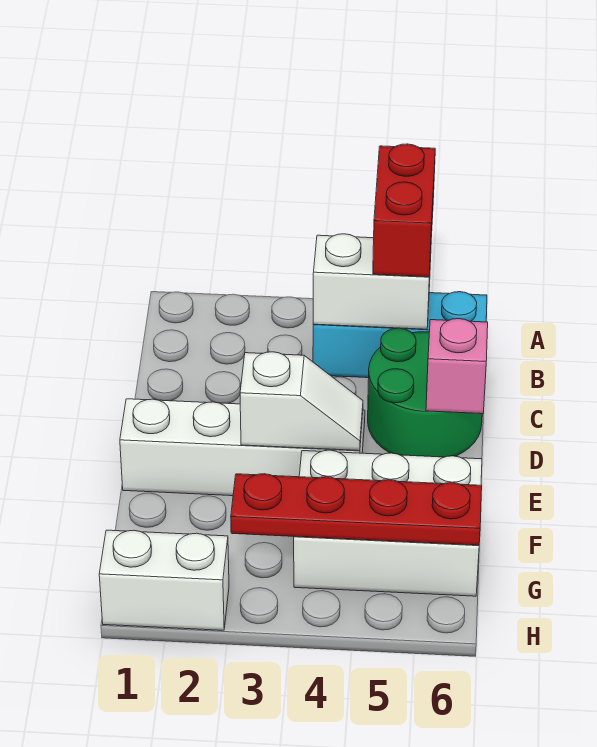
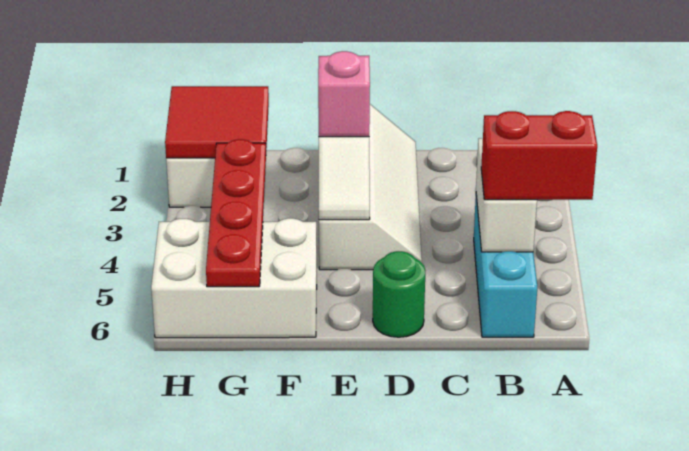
green 2x2 round brick [368,328,482,457] -> green 1x1 round brick [373,251,425,337]
pink 1x1 brick [426,319,488,414] -> pink 1x1 brick moved to [318,51,370,137]
white 2x3 brick [294,450,482,596] -> white 2x3 brick turned to [151,218,317,338]
none -> red 2x2 tile [165,86,269,158]

